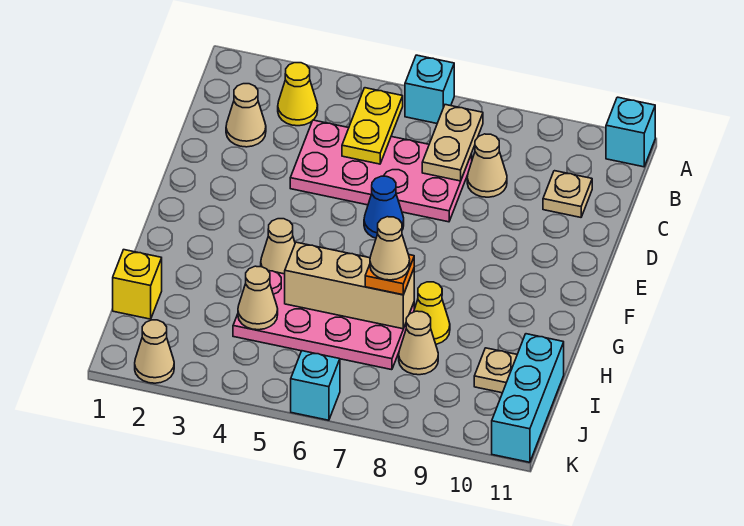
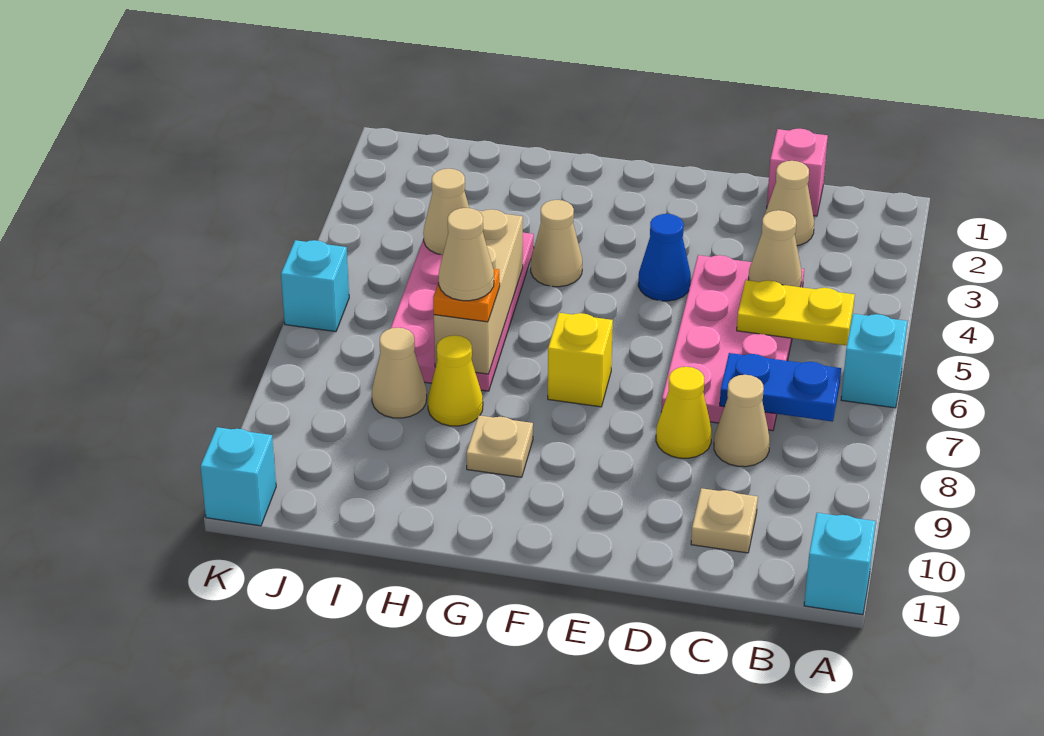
yellow 1x1 cone [278,63,318,126] -> yellow 1x1 cone moved to [656,367,712,458]
tan 1x2 plate [422,105,483,181] -> blue 1x2 plate [720,353,841,422]
none -> pink 1x1 brick [767,129,828,216]
blue 1x1 cone [364,176,404,238] -> blue 1x1 cone moved to [638,214,691,301]
yellow 1x1 brick [113,250,162,319] -> yellow 1x1 brick moved to [548,313,613,407]
tan 1x1 plate [474,348,517,393] -> tan 1x1 plate moved to [466,415,533,477]
cyan 1x3 brick [492,334,564,462] -> cyan 1x1 brick [200,427,276,526]
tan 1x1 cone [135,320,174,383] -> tan 1x1 cone moved to [749,210,802,287]

